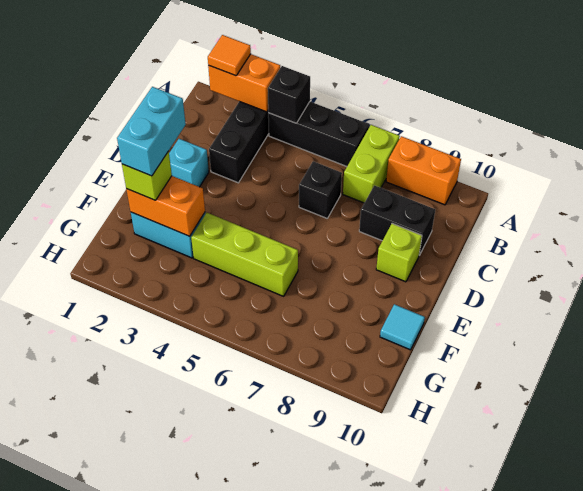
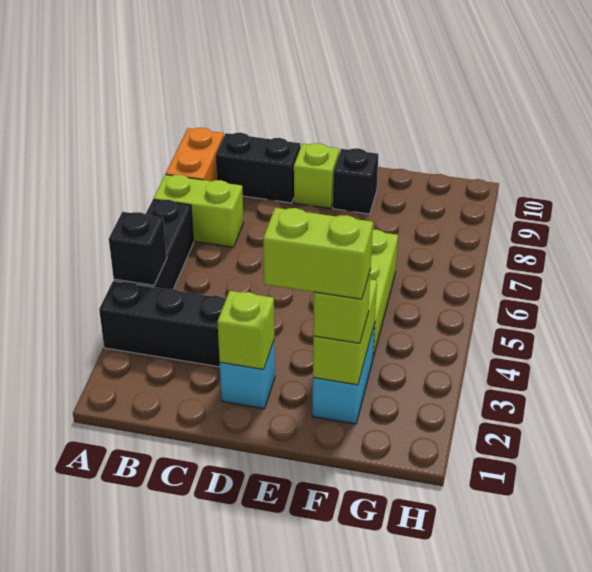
orange 1x2 brick [208,54,280,112] -> none
orange 1x1 tile [208,35,251,76] -> none
black 1x1 brick [299,161,342,218] -> black 1x1 brick moved to [333,148,378,214]
black 1x2 brick [359,185,435,255] -> black 1x2 brick turned to [216,133,300,203]
none -> lime 1x1 brick [217,291,274,369]
cyan 1x2 brick [117,87,186,176] -> lime 1x2 brick [263,208,373,299]
orange 1x2 brick [126,176,205,236] -> lime 1x2 brick [313,279,377,385]
cyan 1x1 tile [380,304,425,350] -> none

